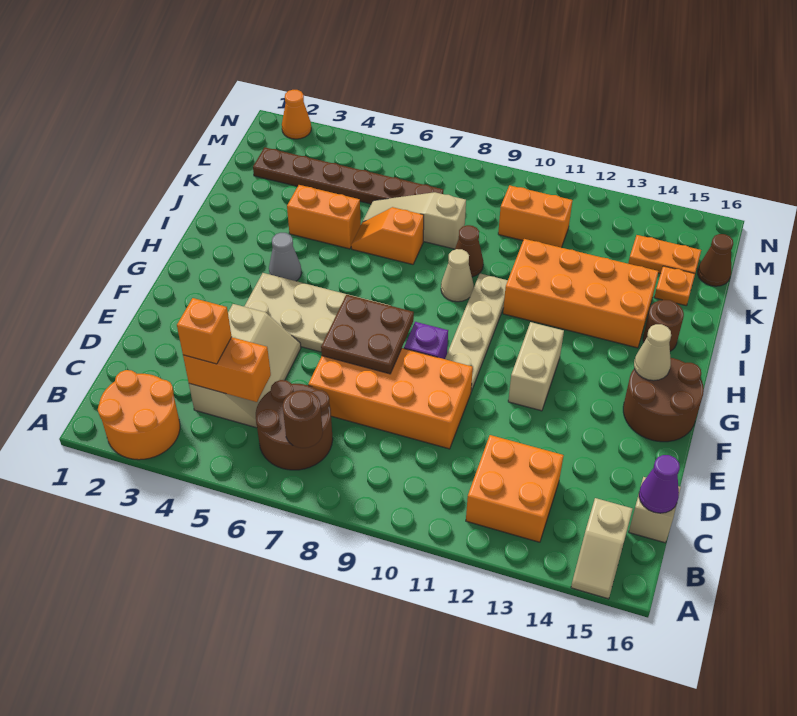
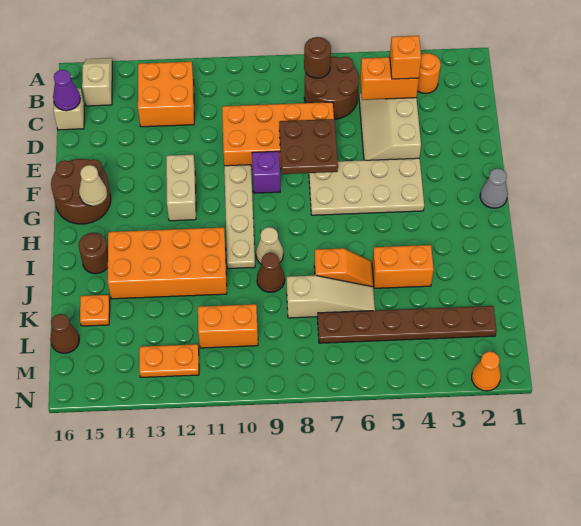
orange 2x2 round brick [98,370,180,460] -> orange 1x1 round brick [417,53,441,93]
grey 1x1 cone [269,233,301,281] -> grey 1x1 cone moved to [480,168,508,208]
orange 1x2 plate [628,235,701,274] -> orange 1x2 plate moved to [139,344,199,377]

